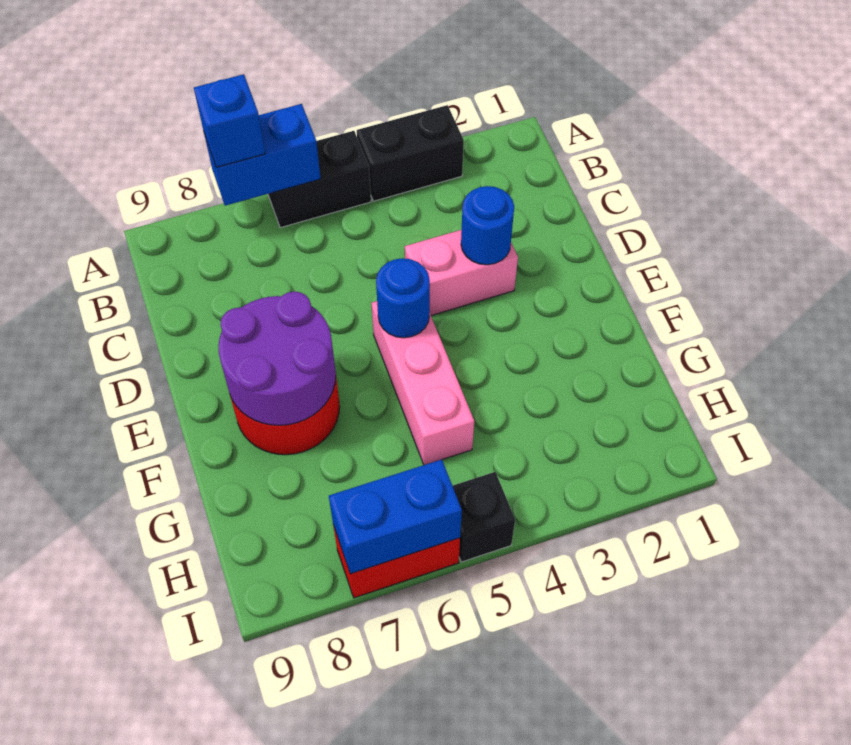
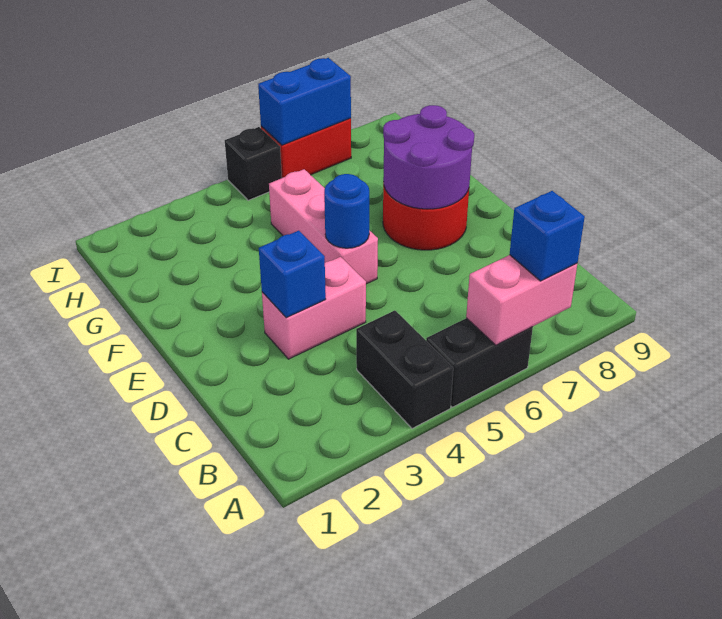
black 1x2 brick [357,105,464,201] -> black 1x2 brick turned to [356,311,453,429]
blue 1x2 brick [204,104,321,206] -> pink 1x2 brick [466,255,577,345]
blue 1x1 round brick [461,186,514,265] -> blue 1x1 brick [259,231,326,318]

